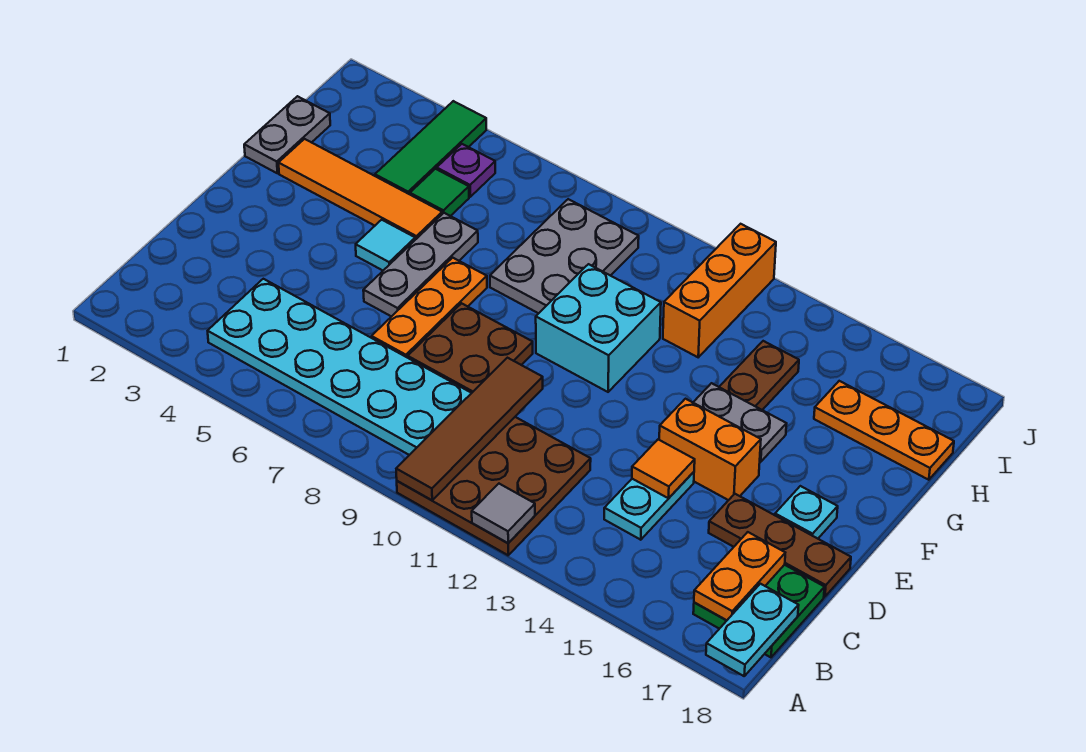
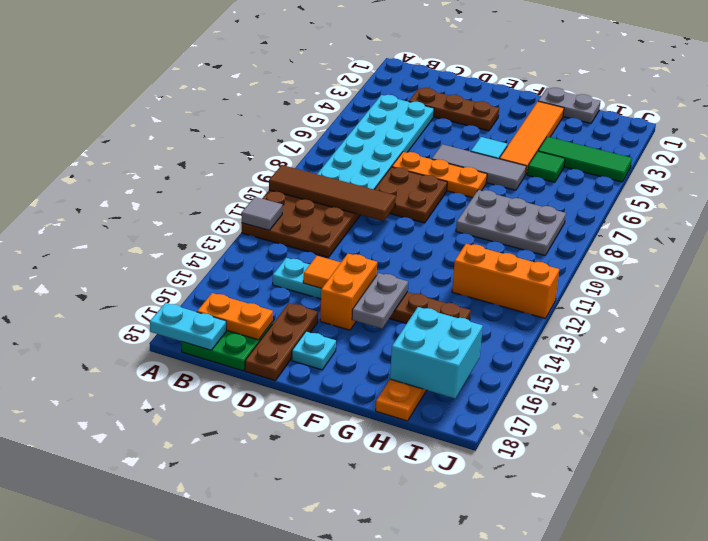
none -> brown 1x3 plate [409,88,499,131]
grey 1x3 plate [363,213,478,317] -> grey 1x3 tile [432,144,526,190]
cyan 2x2 brick [536,264,661,392] -> cyan 2x2 brick moved to [390,307,483,398]
purple 1x1 plate [437,144,495,197] -> none

